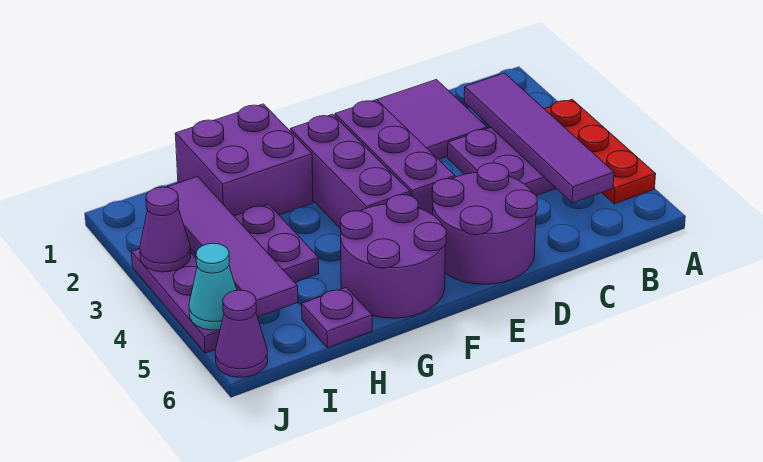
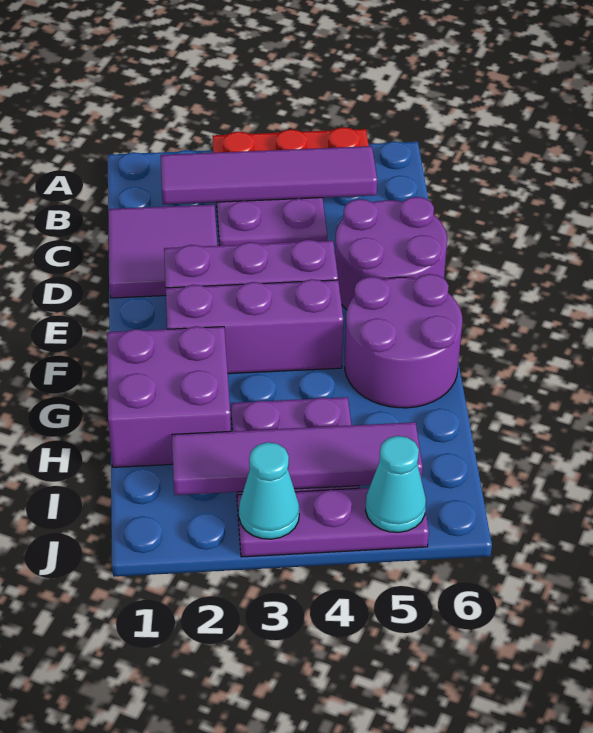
purple 1x1 plate [302,287,372,348] -> none
purple 1x1 cone [140,187,191,272] -> cyan 1x1 cone [239,442,299,539]
purple 1x1 cone [215,290,268,377] -> none

